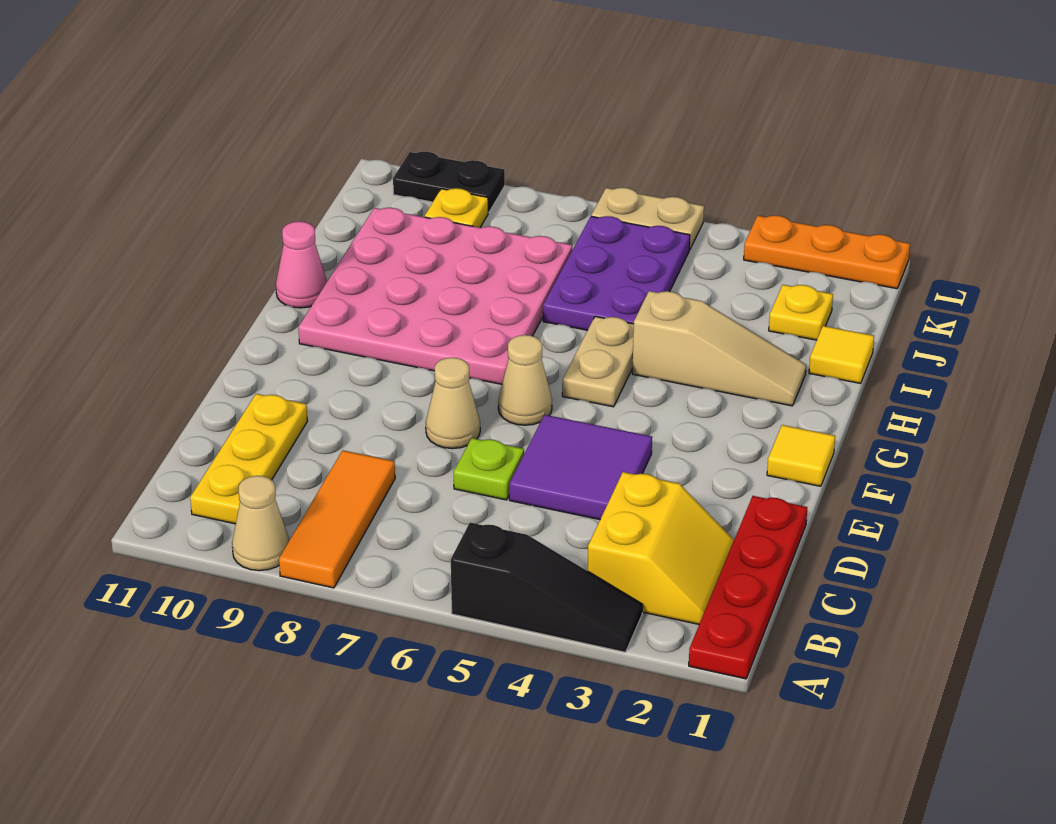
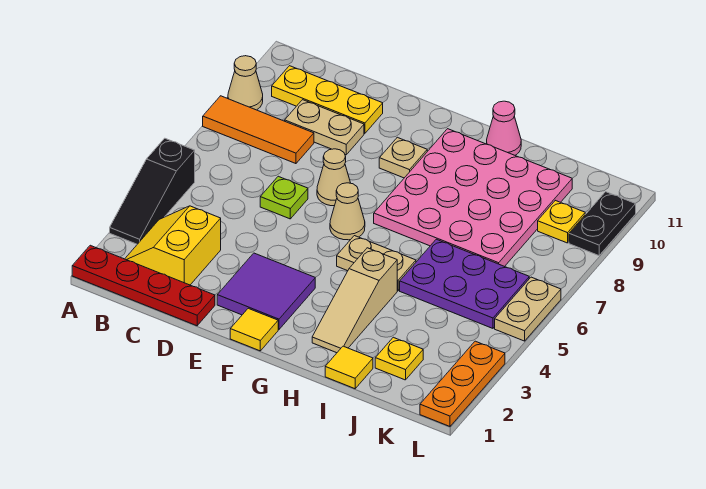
yellow 2x2 slope [588,472,734,624] -> yellow 2x2 slope turned to [125,206,221,285]
none -> tan 1x2 plate [285,100,364,155]
purple 2x2 tile [509,415,652,520] -> purple 2x2 tile moved to [217,253,315,330]
none -> tan 1x1 plate [379,137,427,178]

